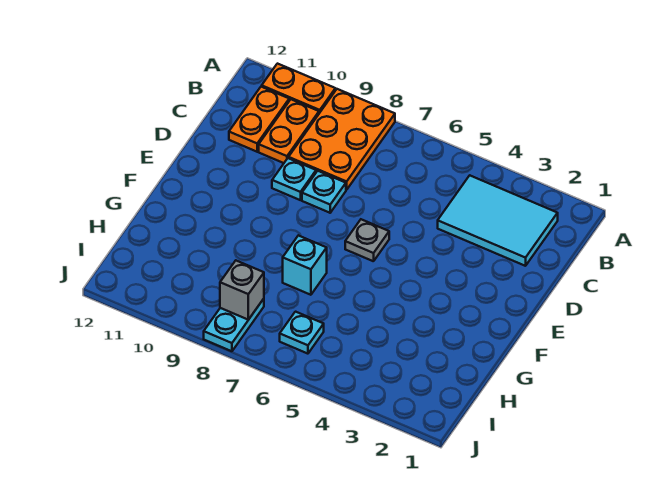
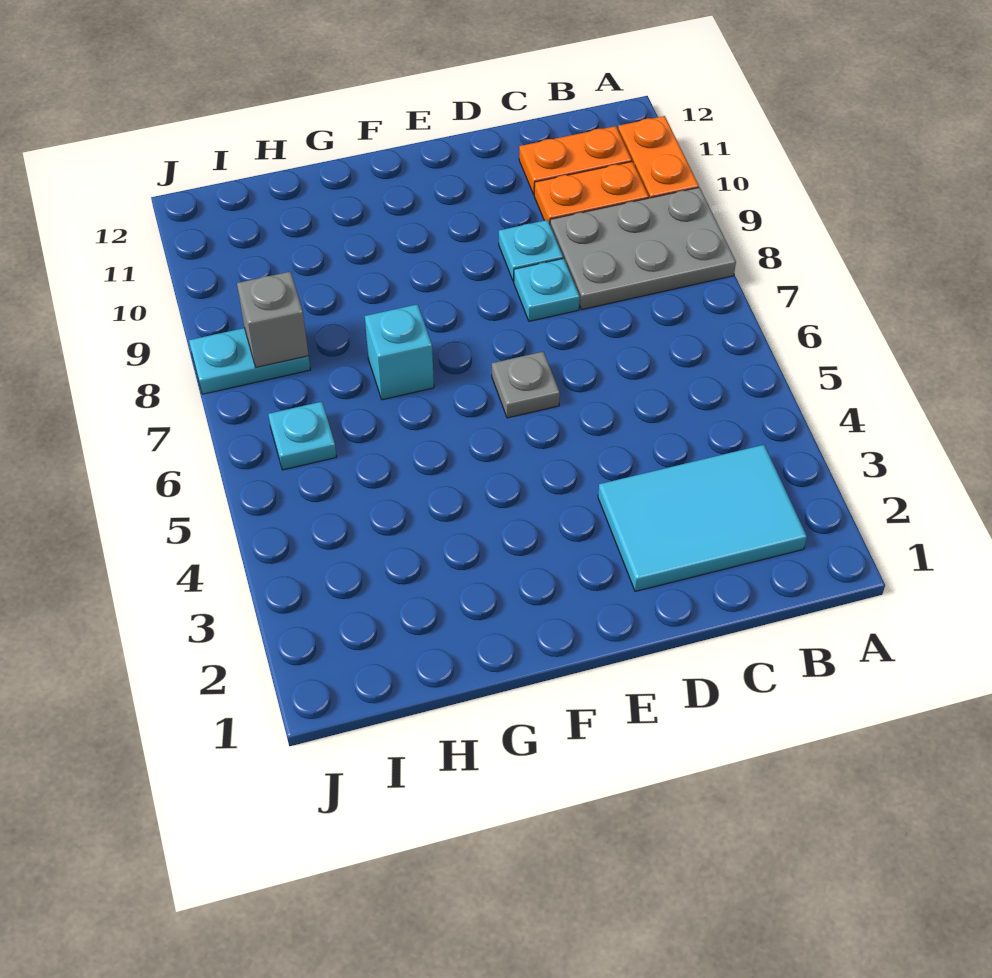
orange 2x3 plate [289,89,395,190] -> grey 2x3 plate [550,187,736,310]
cyan 2x3 tile [438,175,558,266] -> cyan 2x3 tile turned to [598,445,807,591]

